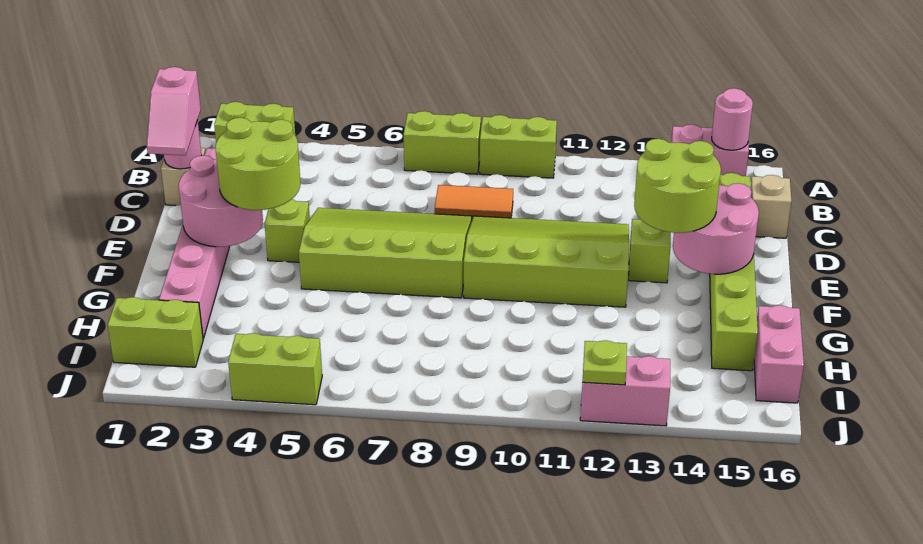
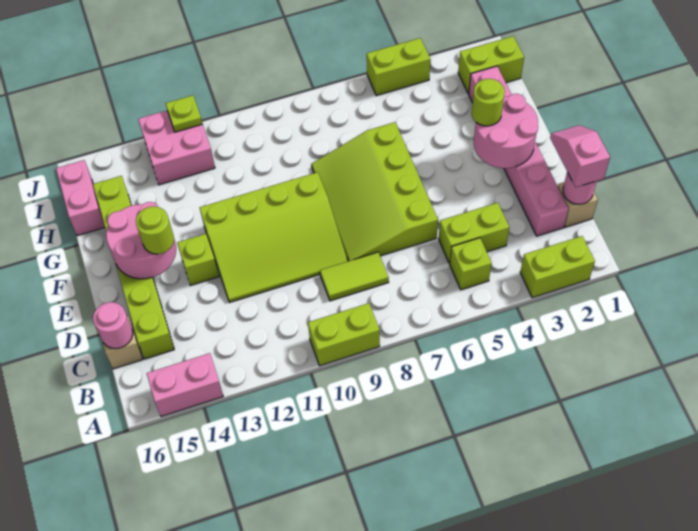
lime 1x2 brick [404,111,481,174] -> lime 1x2 brick moved to [439,203,509,264]
pink 1x1 round brick [712,88,753,150] -> pink 1x1 round brick moved to [93,302,133,349]
orange 1x2 tile [435,185,513,219] -> lime 1x2 tile [320,252,389,301]
lime 3x4 slope [299,208,472,298] -> lime 3x4 slope turned to [311,122,438,261]
lime 2x2 round brick [215,118,300,210] -> lime 1x1 round brick [471,79,505,126]
lime 1x1 brick [265,199,310,262] -> lime 1x1 brick moved to [450,238,492,290]
lime 2x2 round brick [634,139,721,233] -> lime 1x1 round brick [136,206,174,254]
pink 1x2 brick [580,356,670,426] -> pink 2x2 brick [138,111,215,185]

